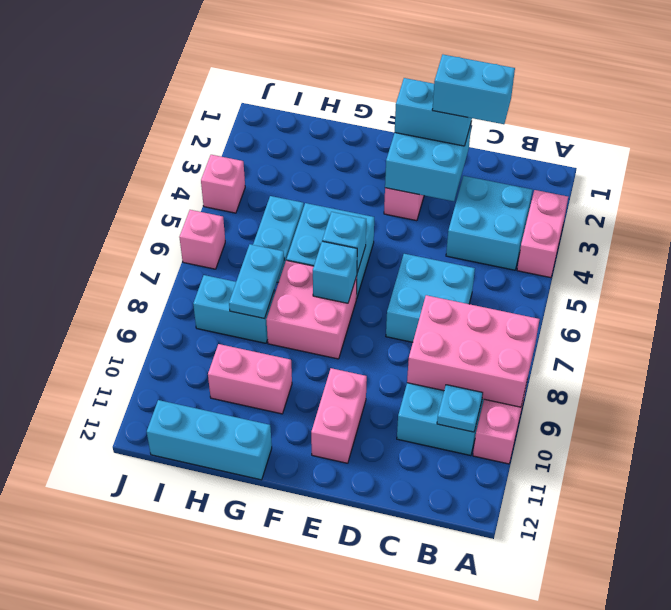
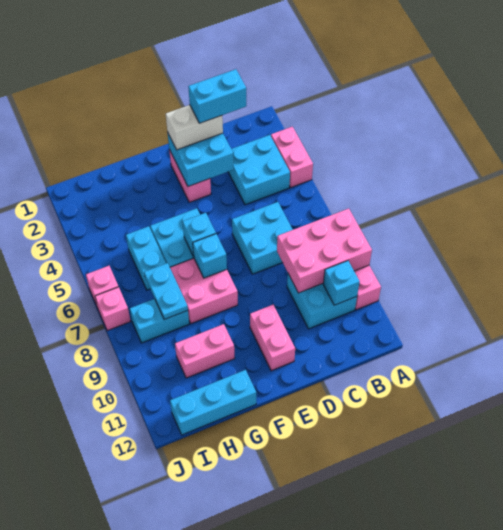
cyan 1x1 plate [437,385,483,432] -> cyan 1x1 brick [323,261,360,305]
cyan 1x2 brick [395,78,472,146] -> white 1x2 brick [166,105,223,150]
pink 1x1 brick [201,155,245,213] -> pink 1x1 brick moved to [95,287,131,331]

